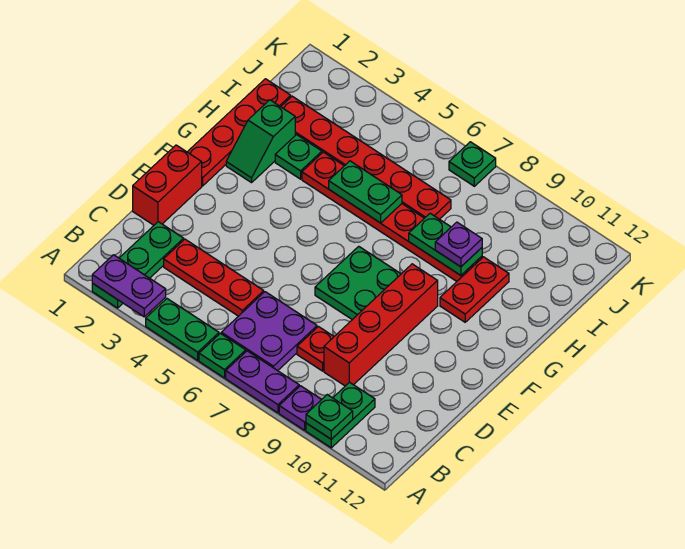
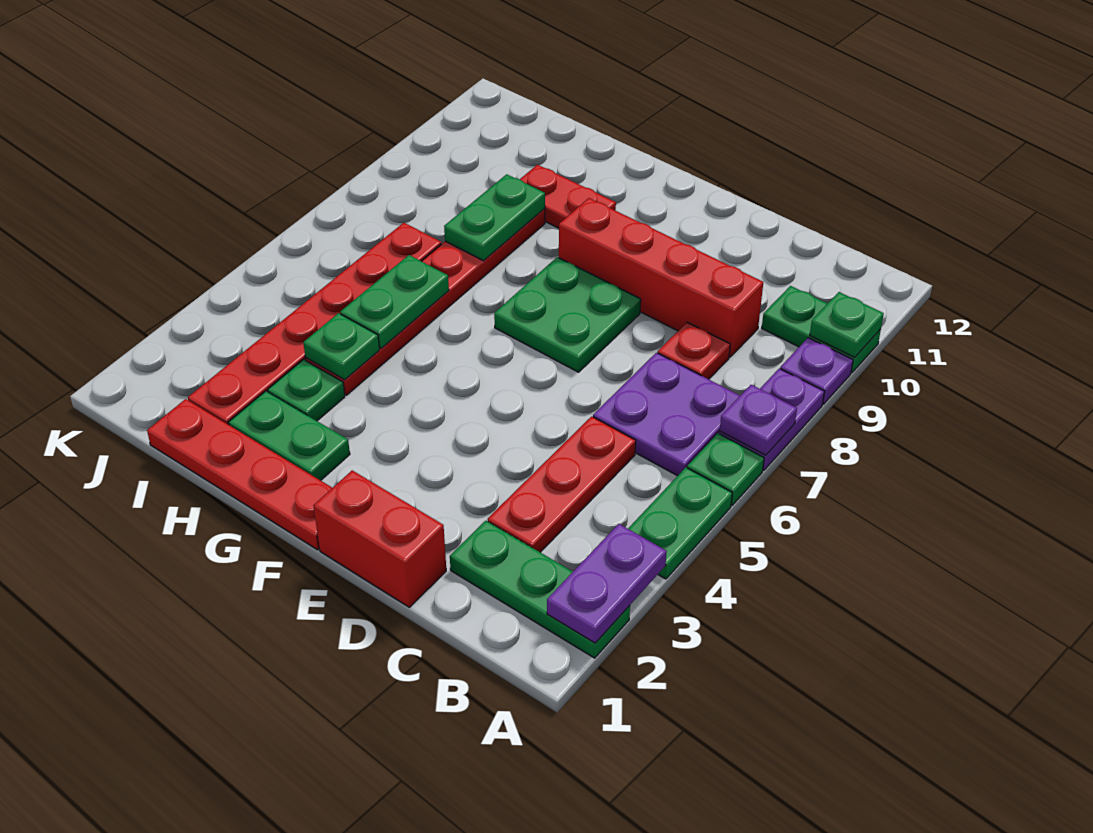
green 1x2 slope [226,100,295,183] -> green 1x2 plate [229,391,350,480]
purple 1x1 plate [435,222,482,267] -> purple 1x1 plate moved to [720,385,797,455]
green 1x1 plate [449,142,496,186] -> green 1x1 plate moved to [303,313,379,380]

